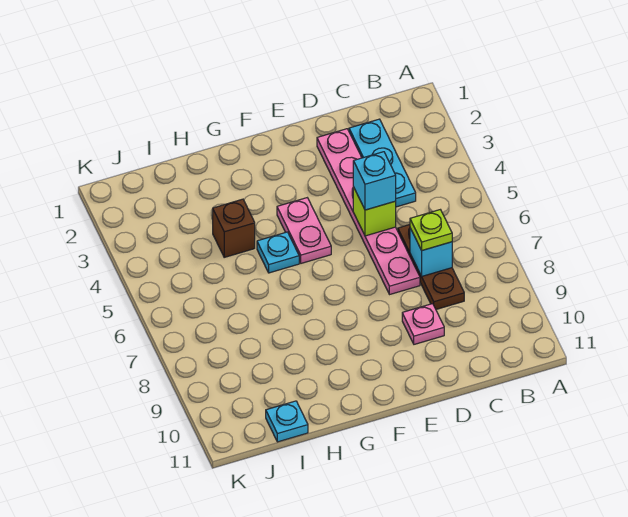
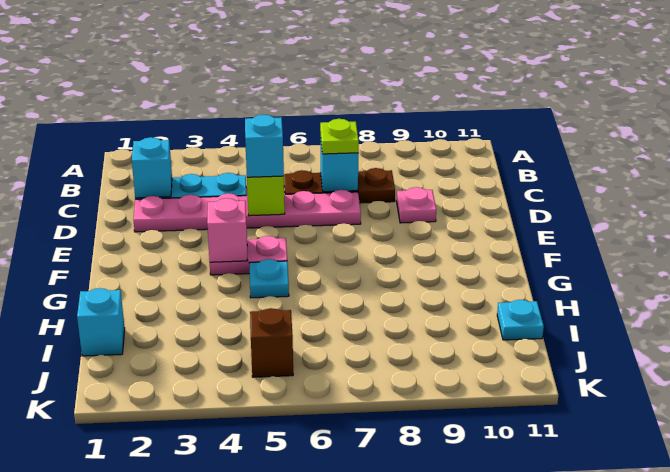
none -> cyan 1x1 brick [132,137,172,198]
none -> pink 1x1 brick [207,198,248,262]
brown 1x1 brick [213,199,255,257] -> brown 1x1 brick moved to [250,308,293,377]
none -> cyan 1x1 brick [77,288,125,356]

